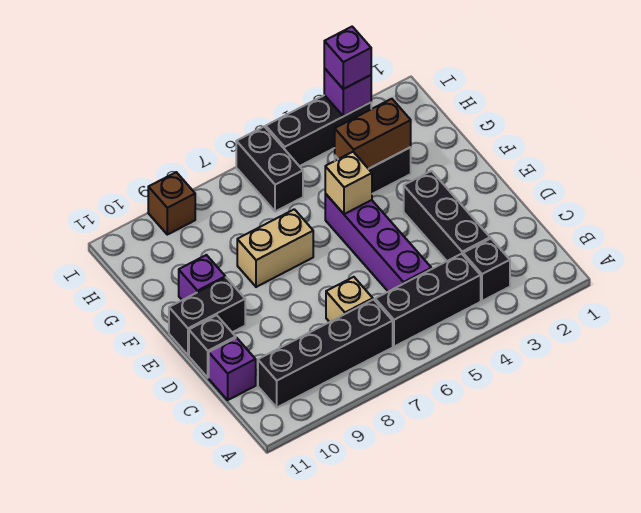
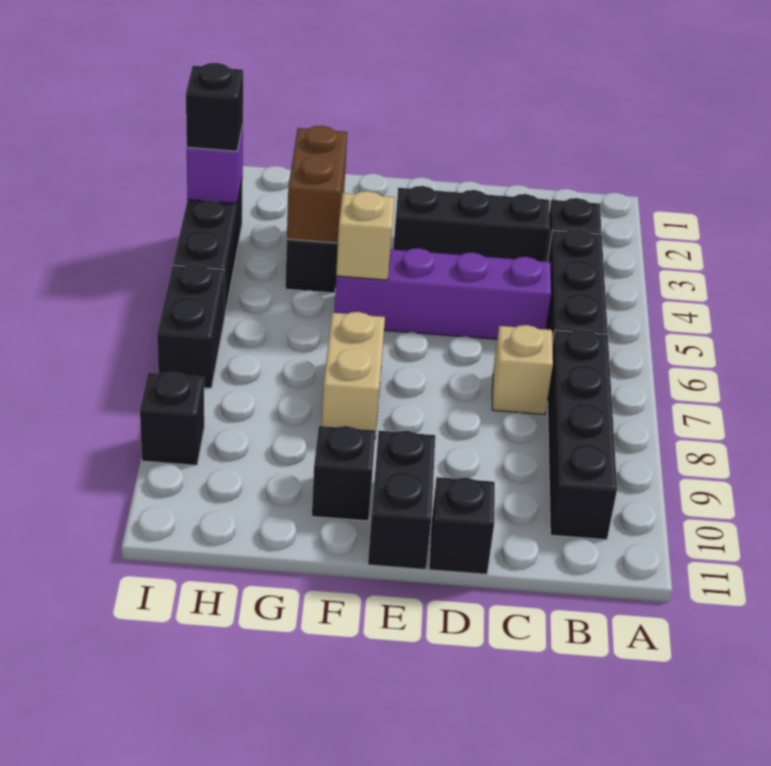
purple 1x1 brick [209,338,256,400] -> none
purple 1x1 brick [179,255,225,300] -> black 1x1 brick [312,426,376,521]
black 1x2 brick [236,127,303,212] -> black 1x2 brick turned to [157,264,224,388]
purple 1x1 brick [324,27,371,89] -> black 1x1 brick [186,63,243,151]
brown 1x1 brick [148,172,195,235] -> black 1x1 brick [140,372,204,465]

